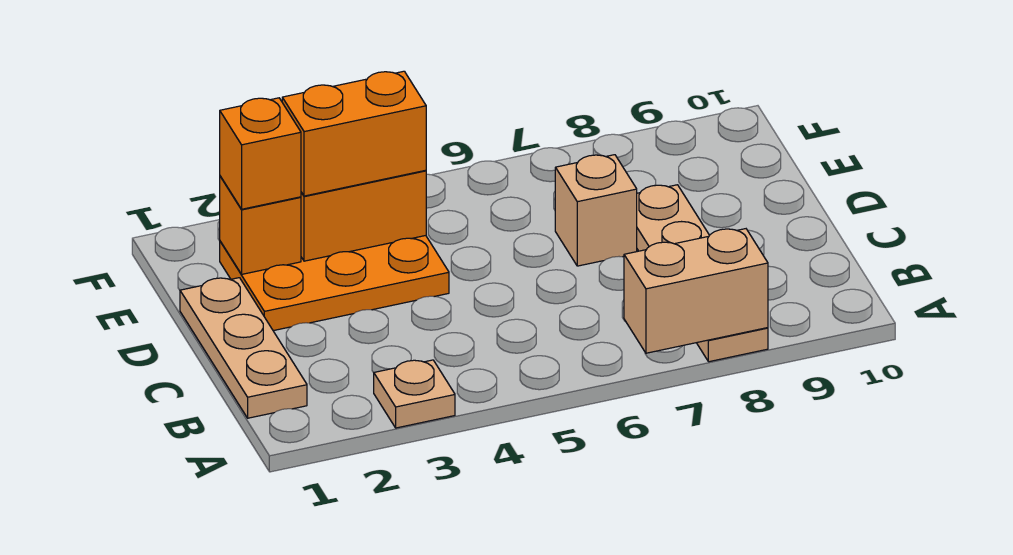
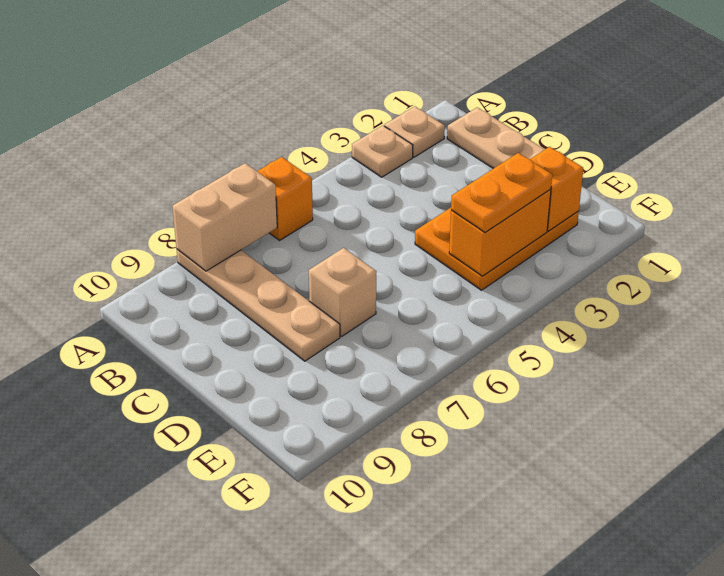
none -> tan 1x1 plate [384,106,445,157]
orange 1x1 brick [220,98,301,209] -> orange 1x1 brick moved to [257,157,313,240]
orange 1x2 brick [282,71,426,196] -> orange 1x2 plate [451,153,552,232]

